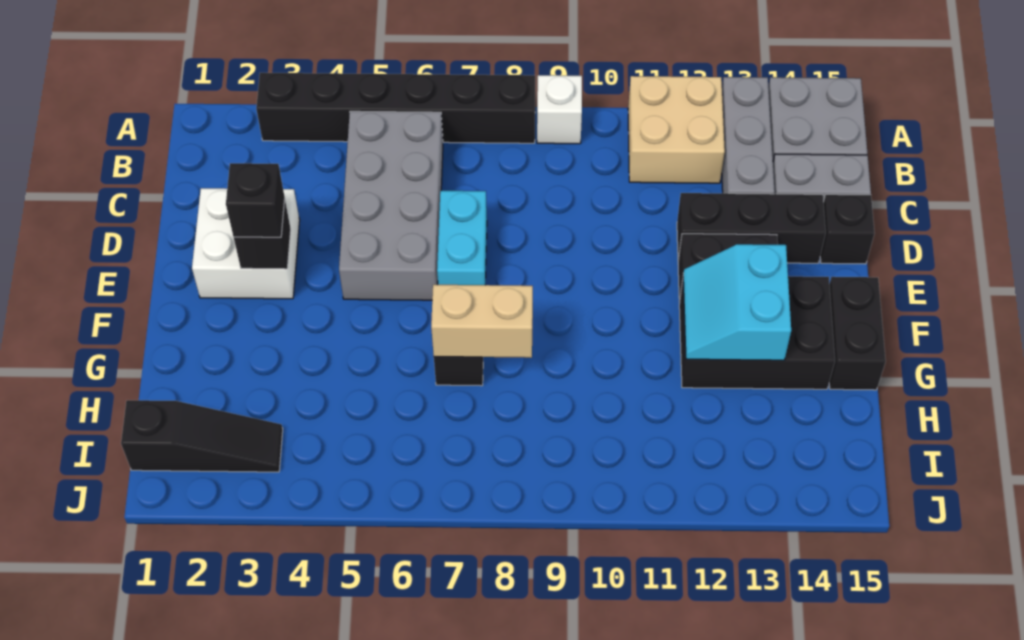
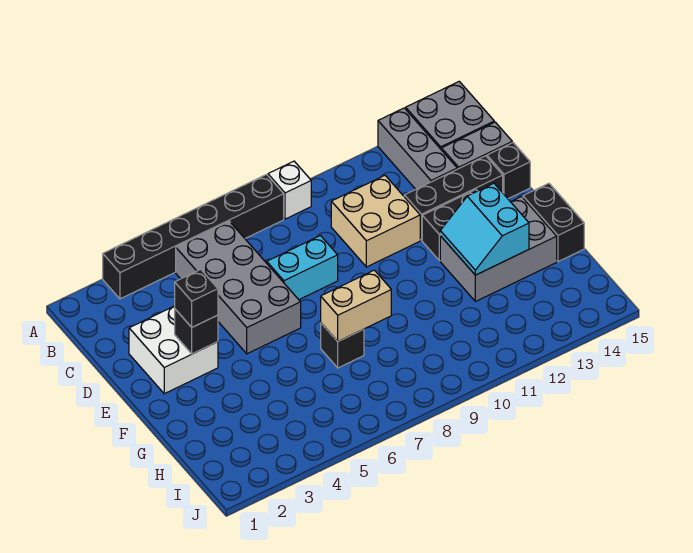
tan 2x2 brick [628,76,725,183] -> tan 2x2 brick moved to [331,176,420,267]
cyan 1x2 brick [437,191,487,285] -> cyan 1x2 brick turned to [267,236,338,300]
black 2x3 brick [679,276,835,389] -> grey 2x3 brick [440,197,557,302]
black 1x3 slope [121,400,283,472] -> none

